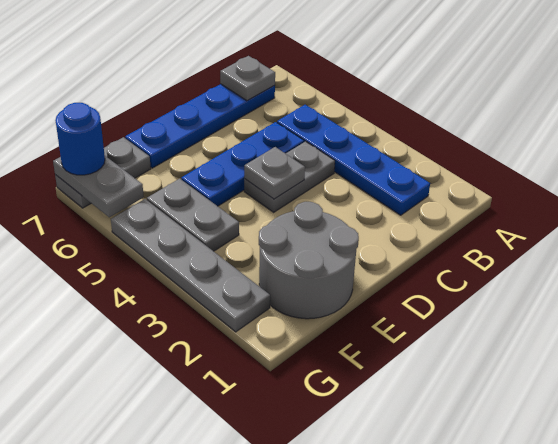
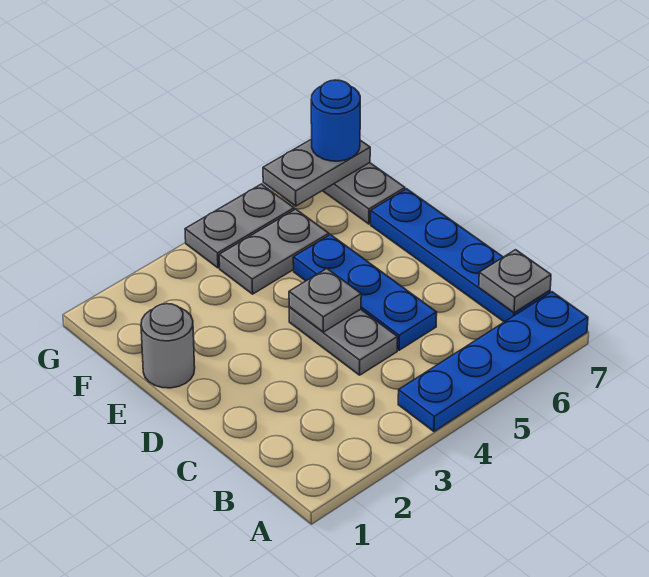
blue 1x4 plate [277,105,430,215] -> blue 1x4 plate moved to [398,292,588,432]
grey 2x2 round brick [259,202,359,319] -> grey 1x1 round brick [141,304,195,388]
grey 1x4 plate [111,199,270,332] -> grey 1x2 plate [185,184,294,268]

